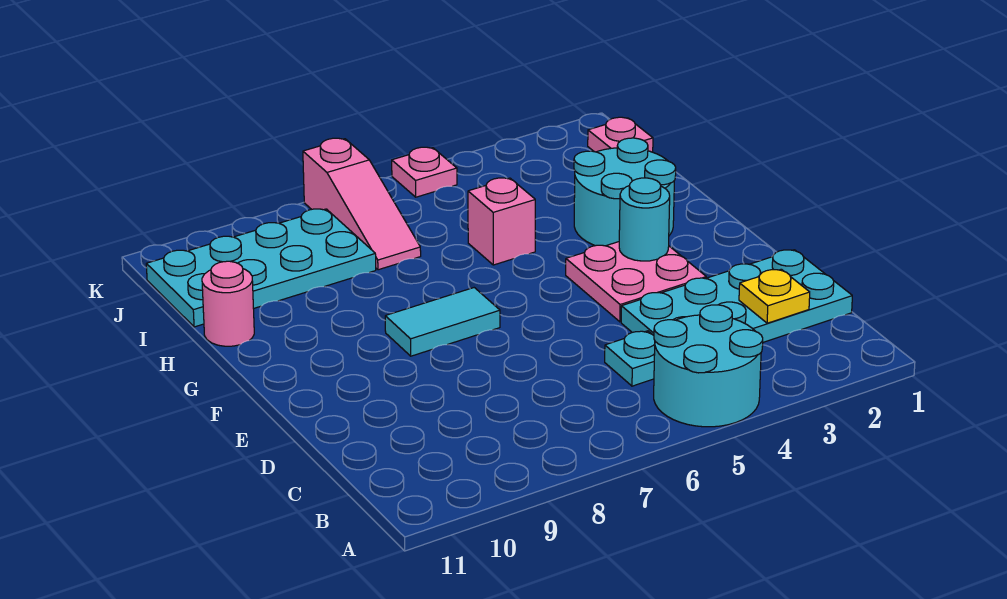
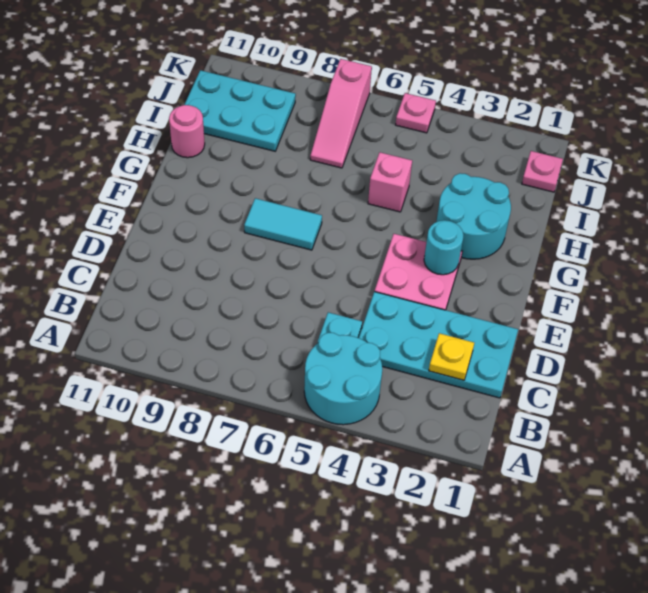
cyan 2x4 plate [146,209,376,327] -> cyan 2x3 plate [184,70,296,151]

